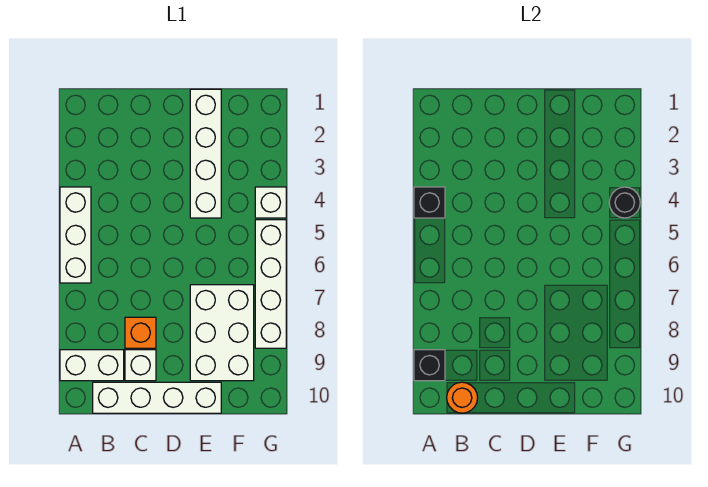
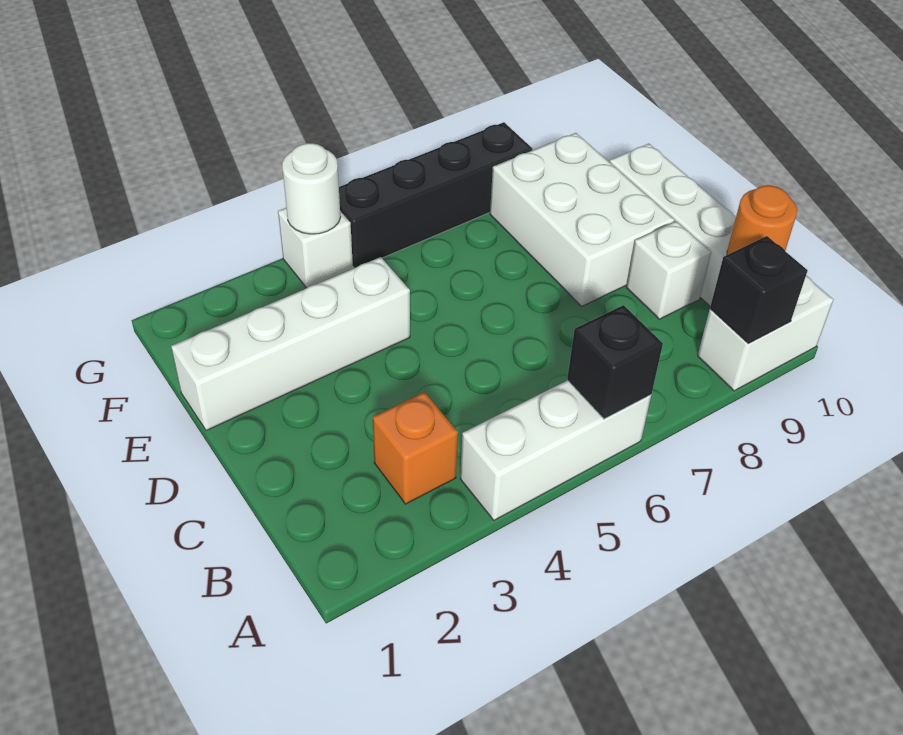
black 1x1 brick [414,187,445,218] -> black 1x1 brick moved to [567,305,663,419]
white 1x2 brick [60,350,124,381] -> white 1x2 brick turned to [698,276,833,391]
orange 1x1 brick [125,317,156,348] -> orange 1x1 brick moved to [373,392,458,504]
white 2x3 brick [190,285,254,381] -> white 2x3 brick turned to [490,133,674,306]
black 1x1 round brick [609,187,640,218] -> white 1x1 round brick [282,143,341,234]
white 1x4 brick [255,220,286,348] -> black 1x4 brick [339,122,532,268]

